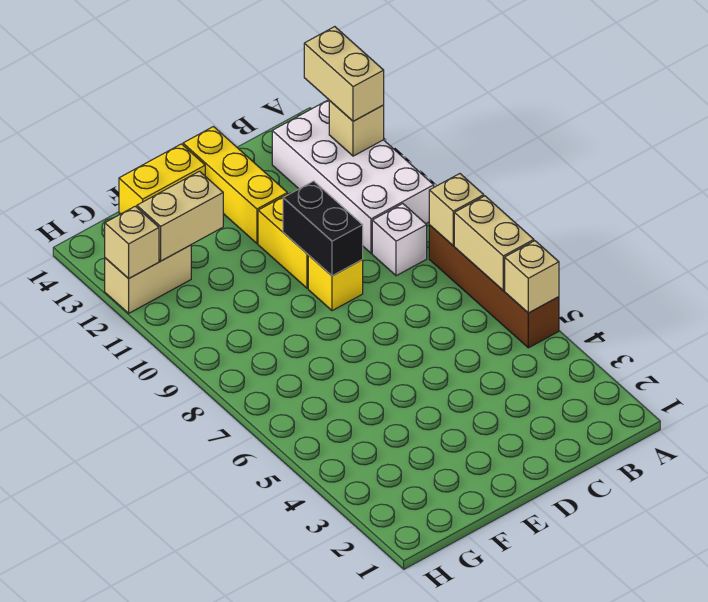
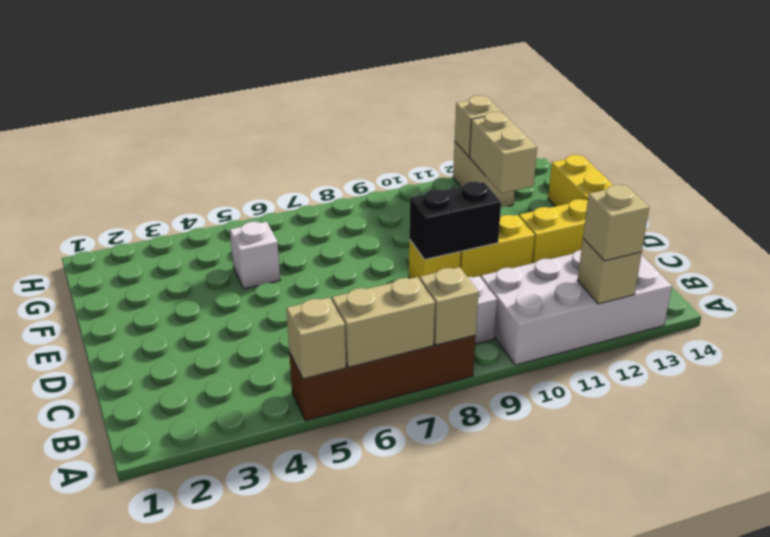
tan 1x2 brick [304,27,384,121] -> tan 1x1 brick [583,185,649,261]
none -> white 1x1 brick [230,222,280,289]

